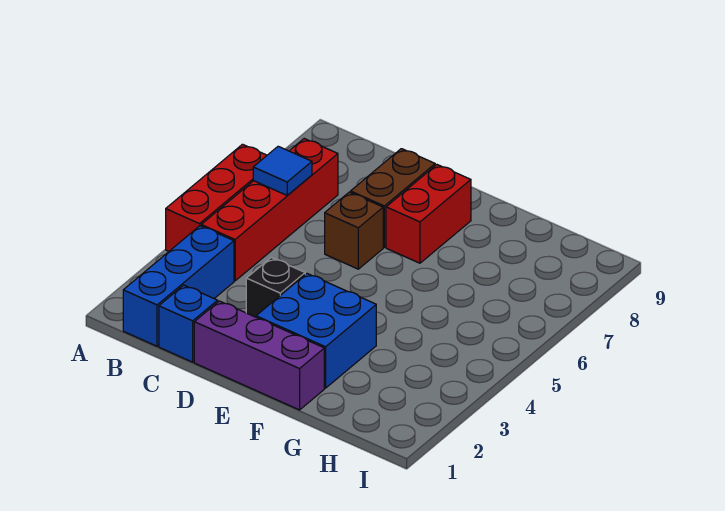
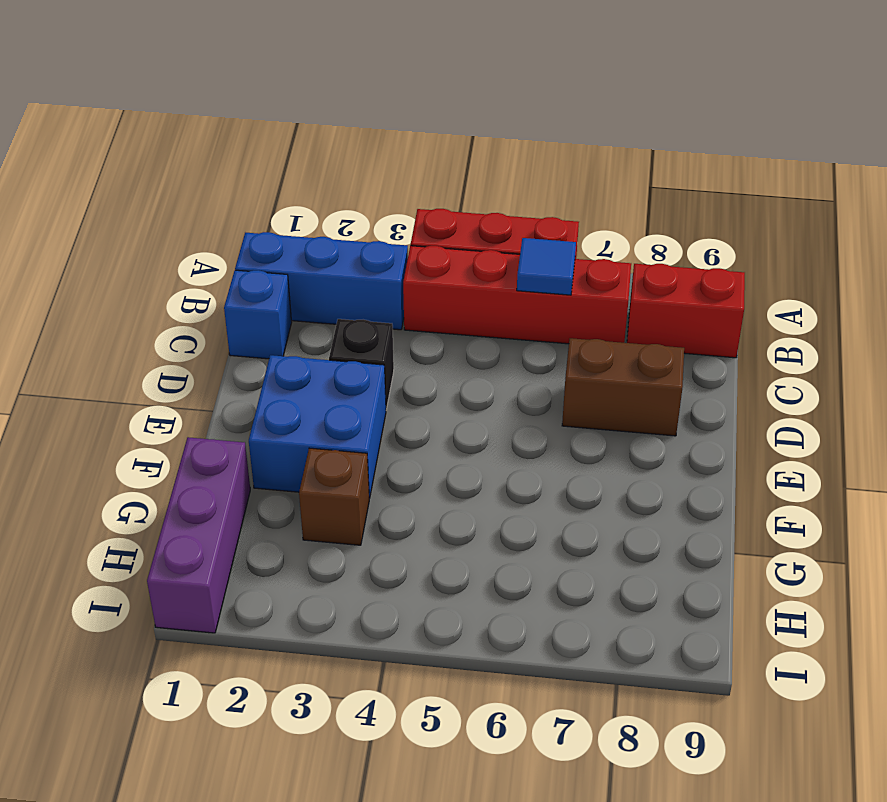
purple 1x3 brick [194,301,324,410] -> purple 1x3 brick moved to [147,437,250,633]
brown 1x1 brick [325,192,383,269] -> brown 1x1 brick moved to [299,448,369,545]
red 1x2 brick [386,165,471,263] -> red 1x2 brick moved to [627,264,745,358]

